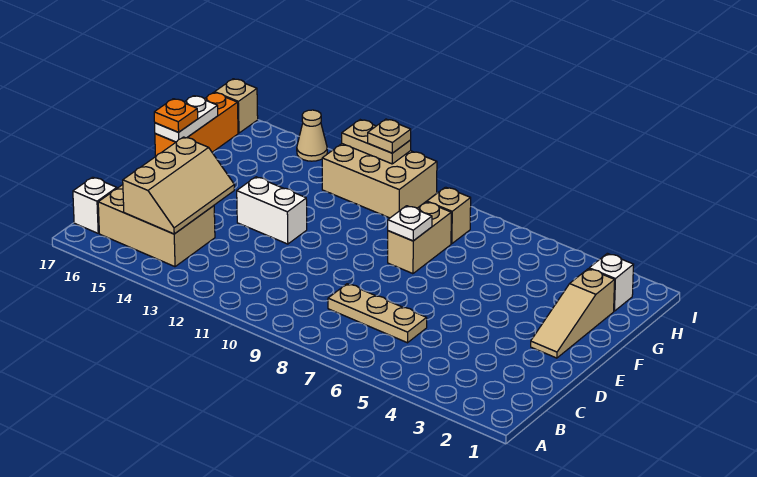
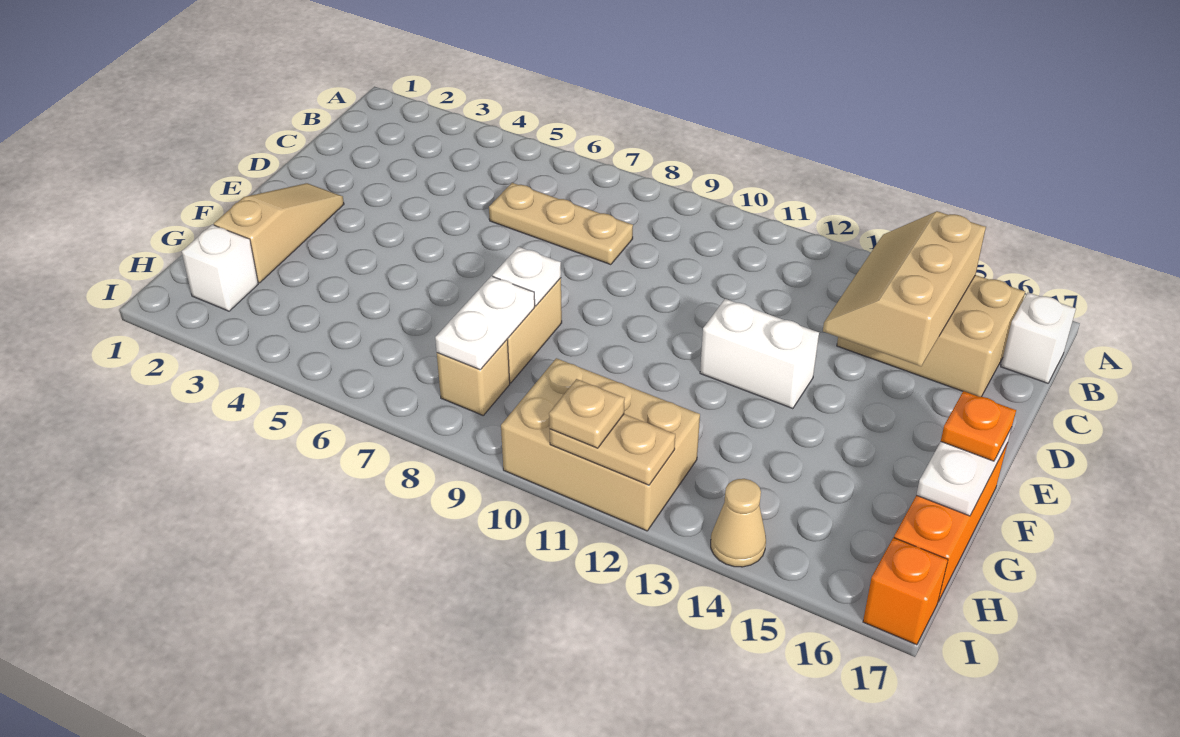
none -> white 1x2 plate [435,276,535,370]
tan 1x1 brick [215,79,258,133] -> orange 1x1 brick [863,538,948,645]

